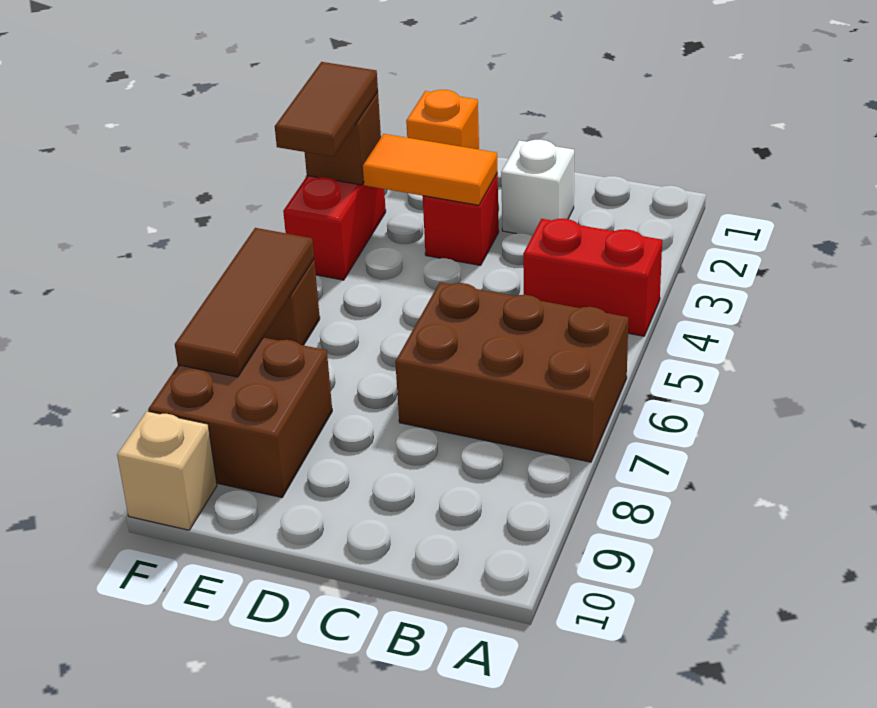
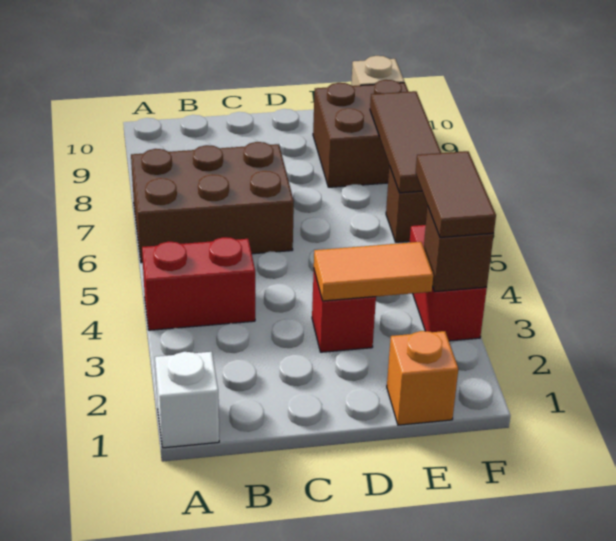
white 1x1 brick [501,140,574,236] -> white 1x1 brick moved to [155,352,219,448]

